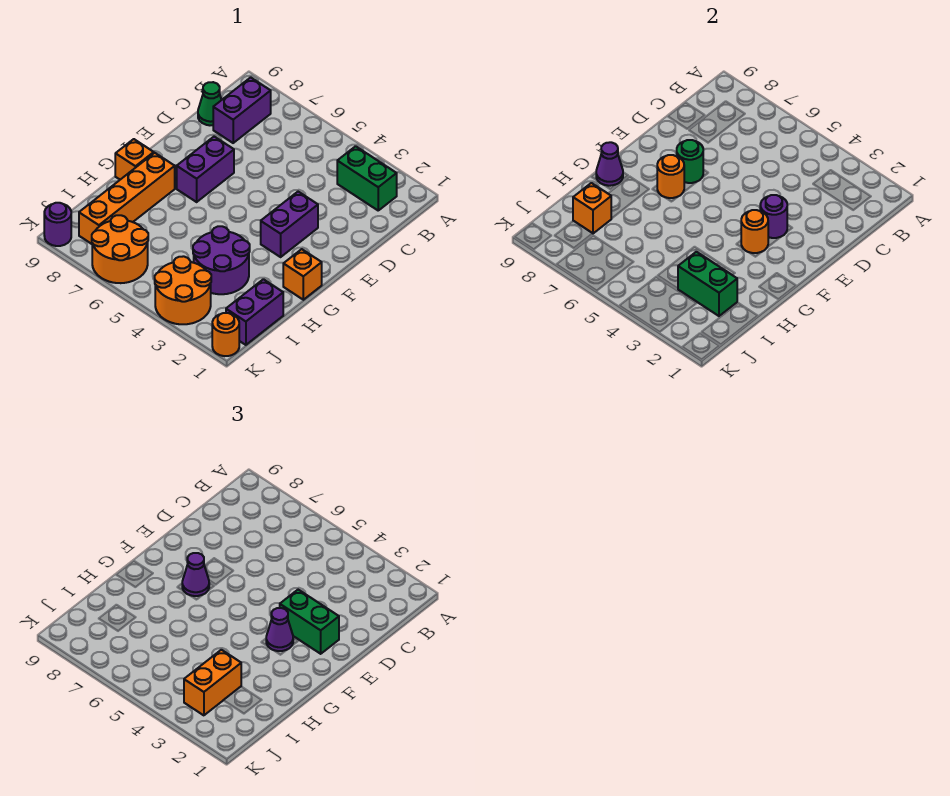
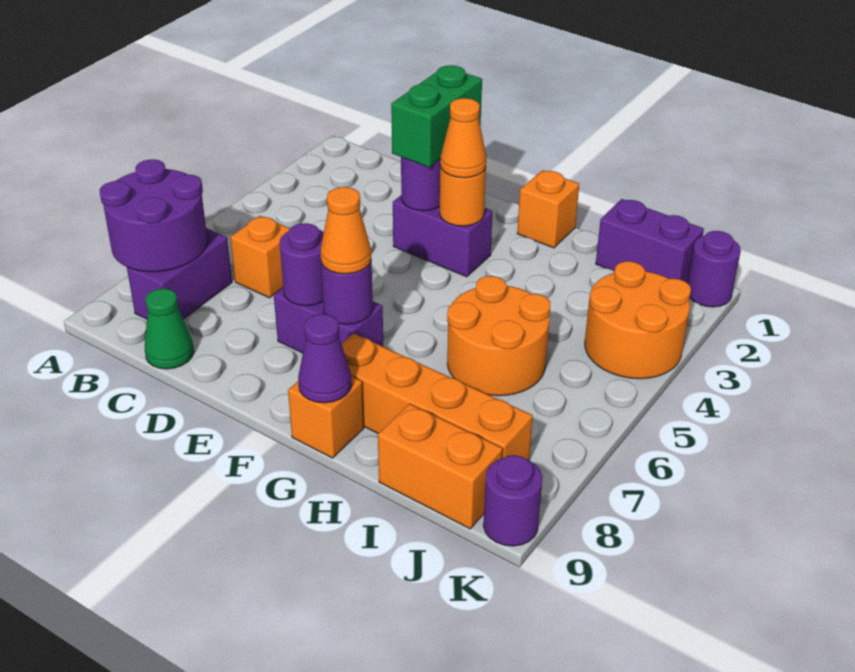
green 1x2 brick [337,146,397,210] -> none
purple 1x2 brick [213,77,271,143] -> purple 1x2 brick turned to [127,228,232,319]
green 1x1 round brick [677,140,703,183] -> purple 1x1 round brick [280,223,324,306]
purple 1x1 cone [266,608,293,651] -> orange 1x1 cone [440,98,486,178]
orange 1x1 round brick [657,155,684,198] -> purple 1x1 round brick [321,259,373,324]
purple 1x1 cone [182,553,209,596] -> orange 1x1 cone [320,187,371,274]
purple 2x2 round brick [193,226,250,294] -> purple 2x2 round brick moved to [99,159,207,272]
green 1x2 brick [678,252,737,316] -> none
orange 1x2 brick [184,650,241,715] -> orange 1x2 brick moved to [378,404,503,529]
orange 1x1 brick [573,183,611,233] -> orange 1x1 brick moved to [230,216,290,298]
orange 2x2 round brick [92,215,148,283] -> orange 2x2 round brick moved to [447,276,550,396]
orange 1x1 round brick [212,313,239,356] -> purple 1x1 round brick [688,231,741,307]

